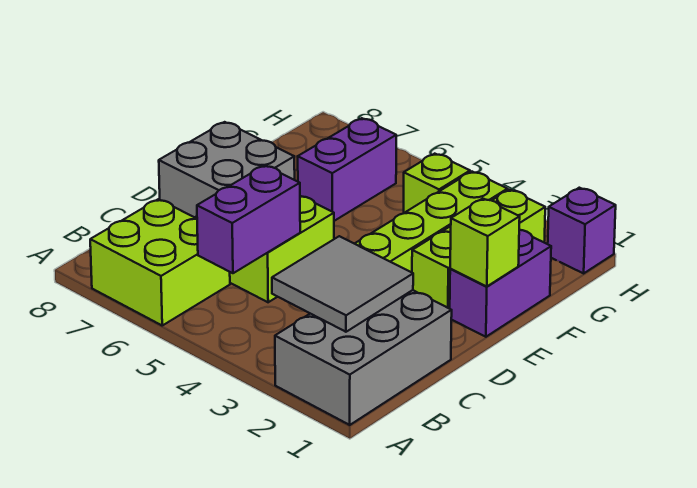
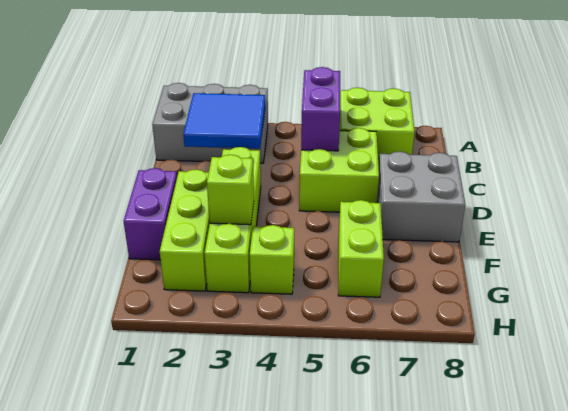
grey 2x3 brick [275,290,452,425] -> grey 2x3 brick turned to [152,83,268,163]
grey 2x2 tile [272,236,413,332] -> blue 2x2 tile [183,93,265,149]
lime 1x1 brick [450,199,520,287] -> lime 1x1 brick moved to [207,155,254,225]
purple 1x2 brick [298,118,396,221] -> lime 1x2 brick [338,200,384,297]
purple 1x1 brick [548,188,616,273] -> none

